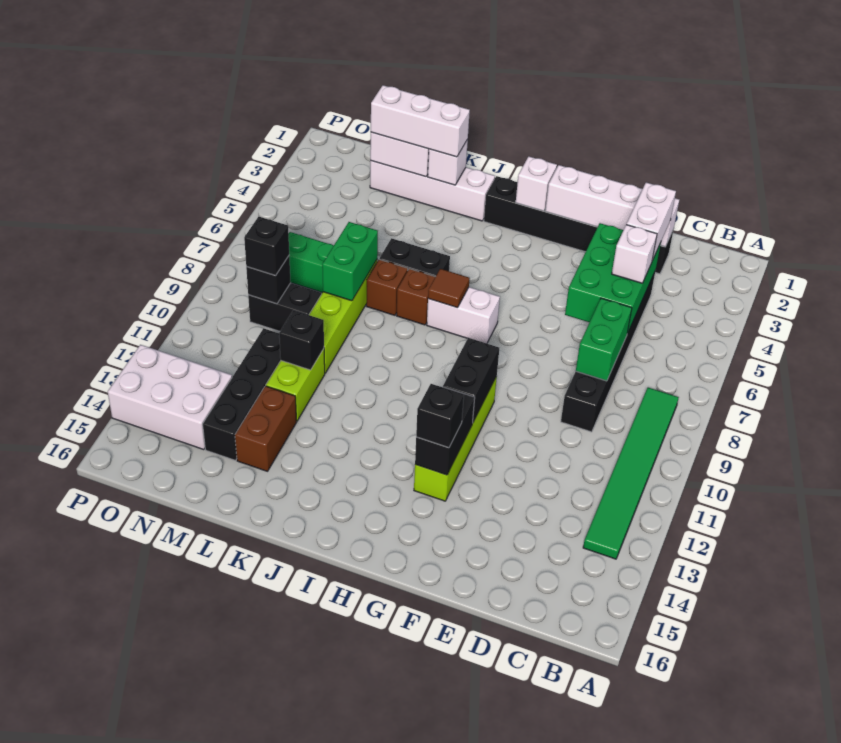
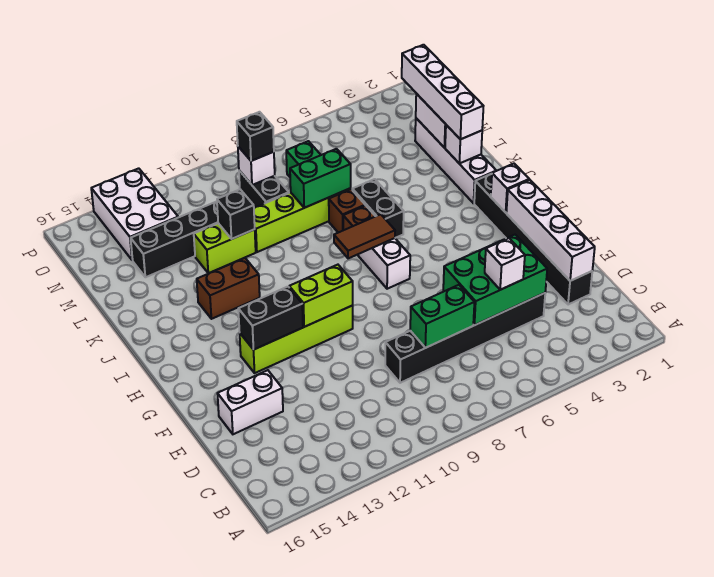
green 1x6 tile [583,388,679,559] -> none
white 1x2 brick [626,182,676,261] -> white 1x2 brick moved to [217,370,283,434]
black 1x2 brick [443,338,499,422] -> lime 1x2 brick [289,265,353,327]
black 1x1 brick [416,384,464,448] -> none
brown 1x1 tile [428,269,470,308] -> brown 1x2 tile [334,214,395,258]
white 1x3 brick [371,85,470,157] -> white 1x4 brick [402,45,483,139]
brown 1x2 brick [235,386,297,471] -> brown 1x2 brick moved to [197,258,260,319]
black 1x1 brick [246,256,291,304] -> white 1x1 brick [238,147,275,185]

